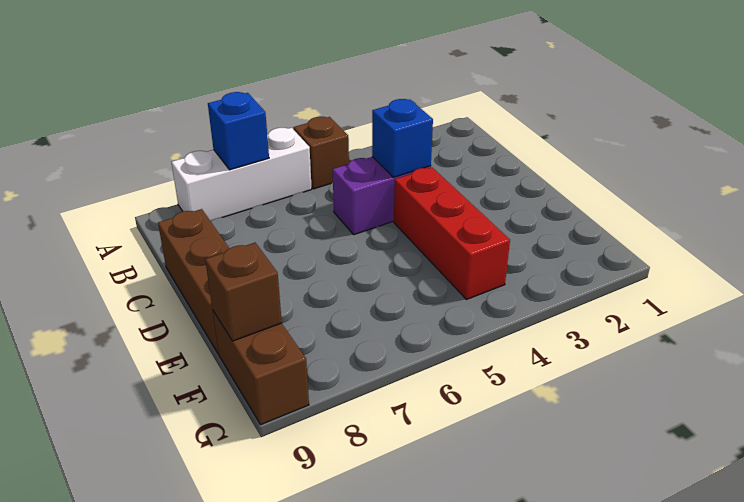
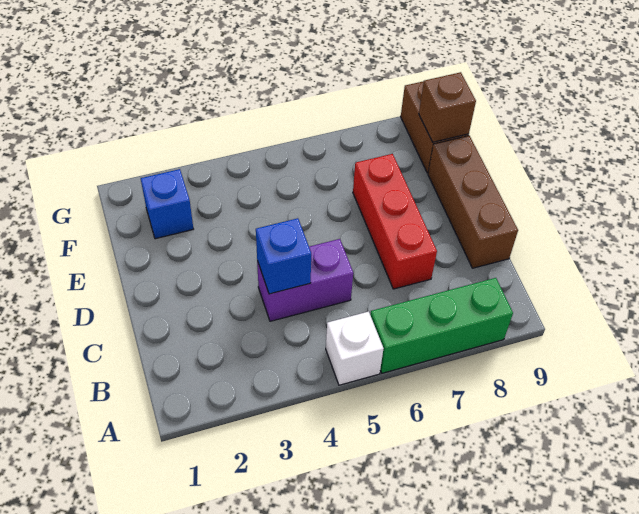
brown 1x1 brick [294,117,349,189] -> white 1x1 brick [326,312,384,385]
white 1x3 brick [171,128,312,221] -> green 1x3 brick [370,278,513,373]
blue 1x1 brick [208,92,269,170] -> blue 1x1 brick moved to [141,169,193,239]
red 1x3 brick [394,167,510,299] -> red 1x3 brick moved to [353,154,437,289]

